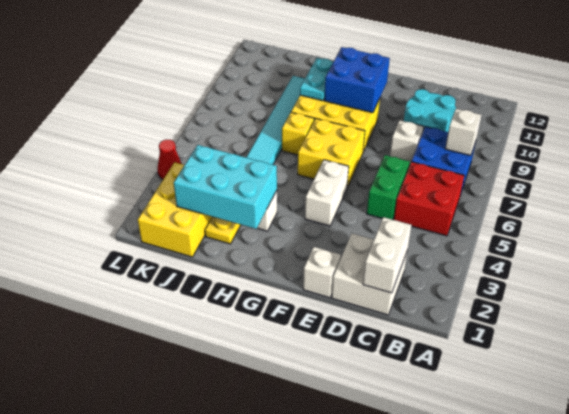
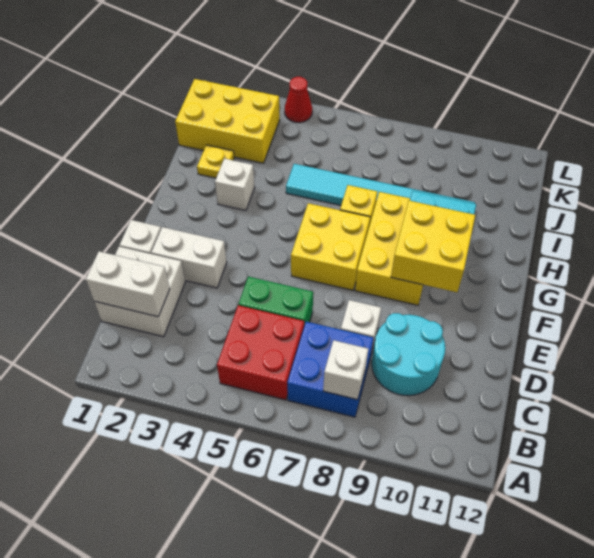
white 1x2 brick [305,160,349,226] -> white 1x2 brick moved to [151,227,227,288]
blue 2x2 brick [324,47,390,113] -> yellow 2x2 brick [391,201,475,292]
cyan 2x3 brick [174,145,277,229] -> none

